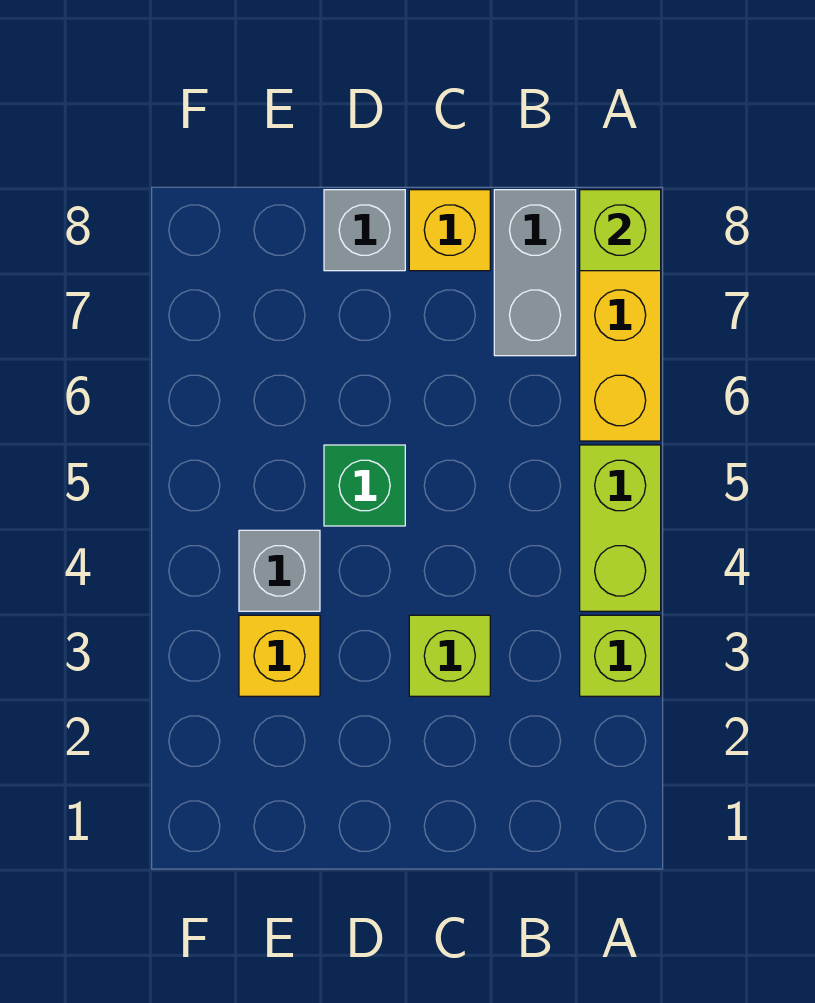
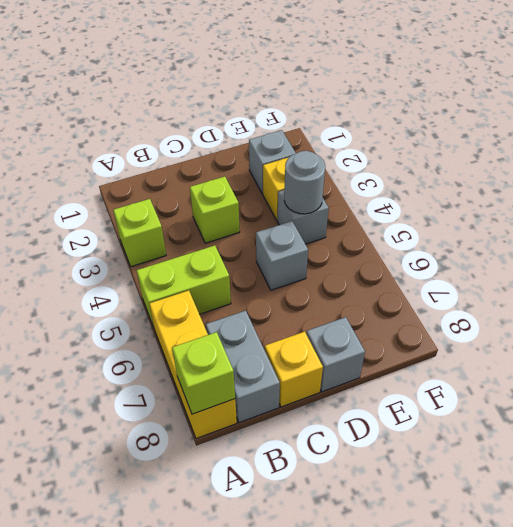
lime 1x2 brick [580,445,661,611] -> lime 1x2 brick turned to [136,245,231,327]
green 1x1 brick [324,445,405,526] -> grey 1x1 brick [256,221,308,290]
none -> grey 1x1 brick [249,130,295,194]
none -> grey 1x1 round brick [284,151,325,214]

